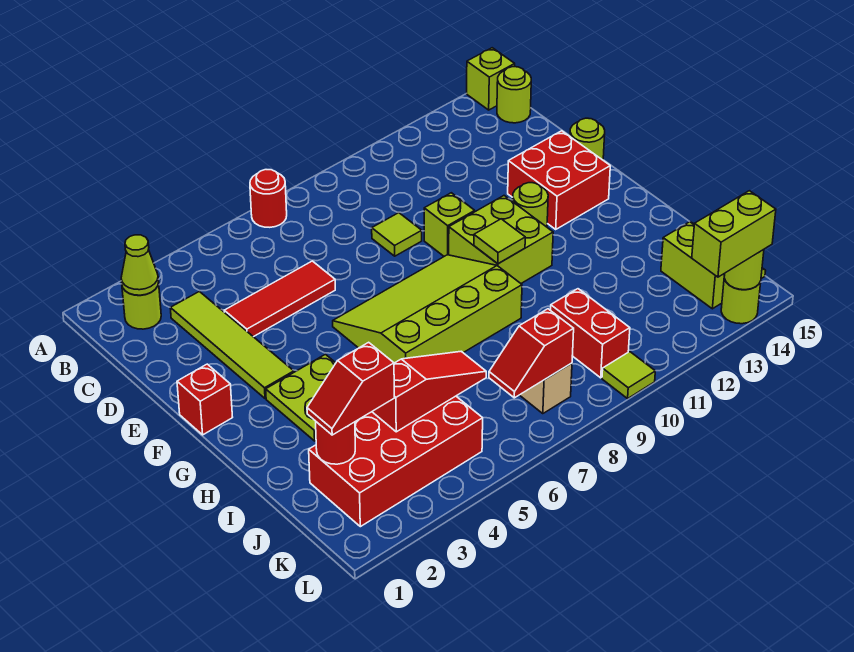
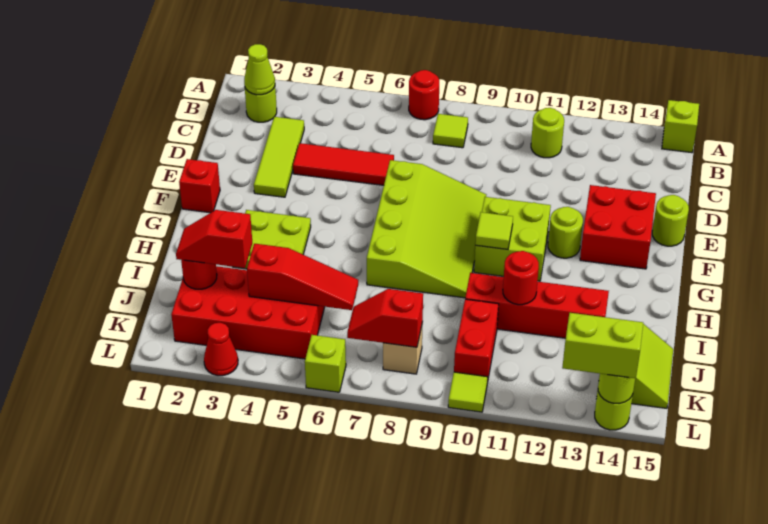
lime 1x1 round brick [497,67,531,123] -> lime 1x1 round brick moved to [531,108,564,158]
lime 1x4 tile [170,291,294,399] -> lime 1x3 tile [254,117,304,197]
lime 1x1 tile [372,213,422,256] -> lime 1x1 tile moved to [433,114,468,148]
lime 1x1 brick [424,193,475,256] -> lime 1x1 brick moved to [305,335,346,392]
lime 3x4 slope [333,255,522,363] -> lime 3x4 slope turned to [367,160,486,298]
none -> red 1x4 brick [465,273,609,338]
none -> red 1x1 round brick [503,251,539,305]
none -> red 1x1 cone [204,323,238,376]

